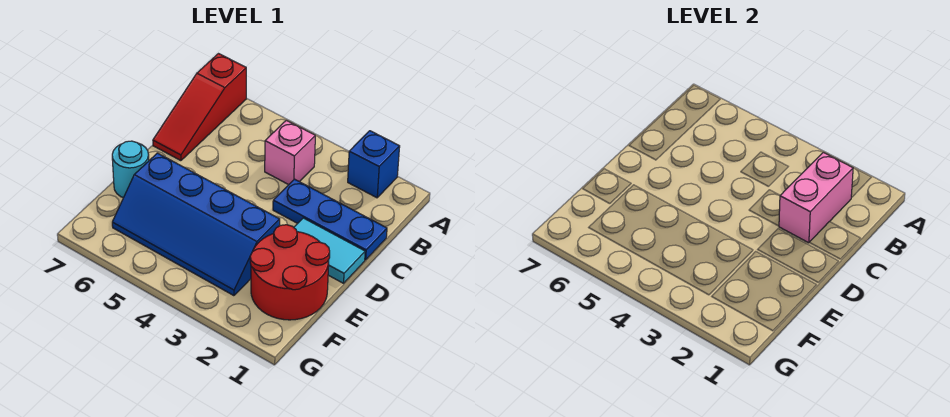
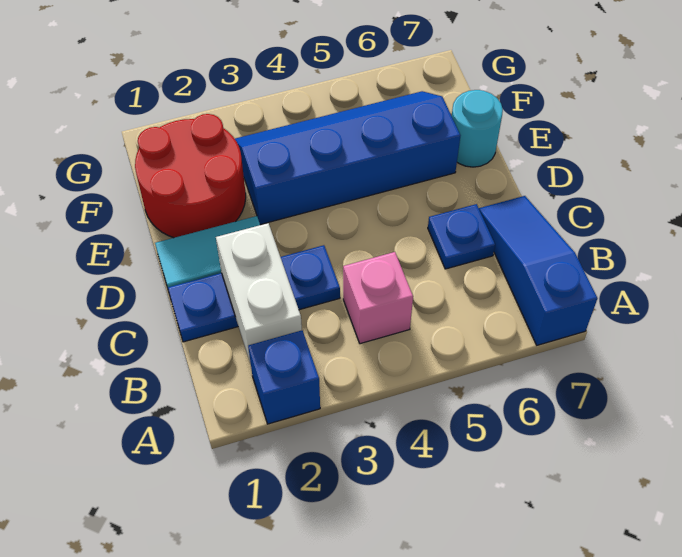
red 1x3 slope [153,54,246,161] -> blue 1x3 slope [479,196,597,345]
pink 1x2 brick [779,152,853,243] -> white 1x2 brick [216,223,302,364]
none -> blue 1x1 plate [428,204,495,269]

